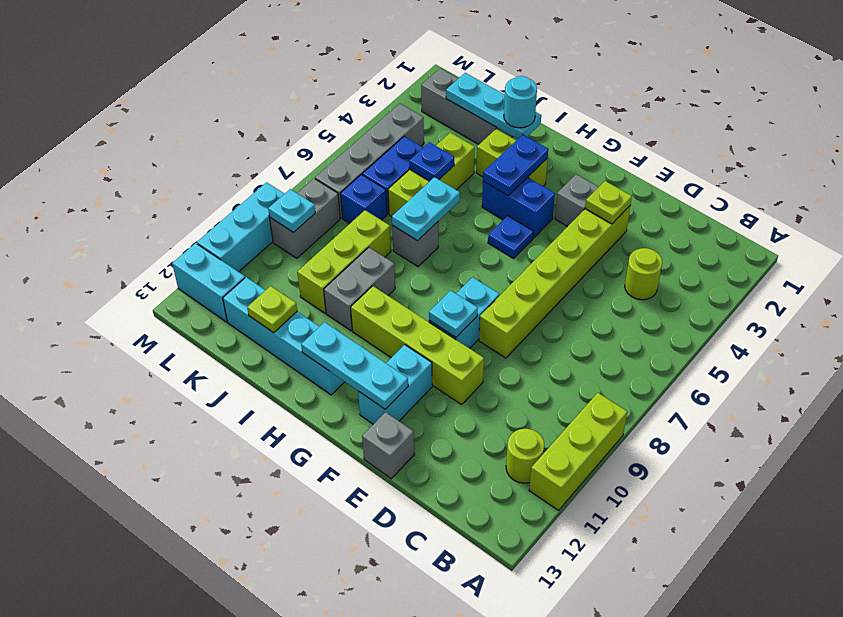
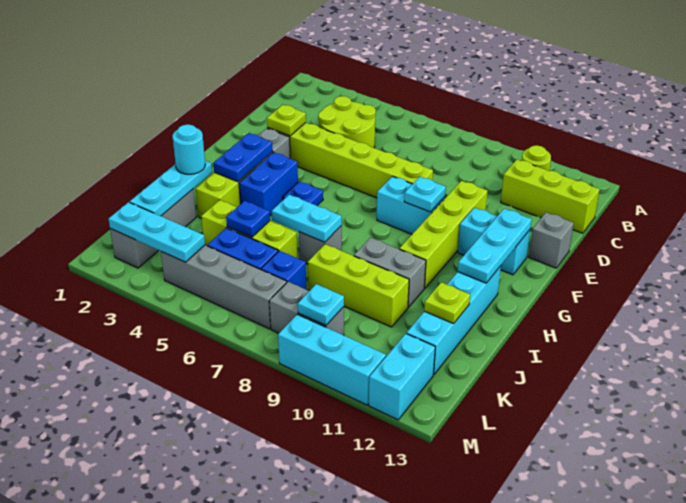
lime 1x3 brick [529,393,627,510] -> lime 1x3 brick moved to [501,160,600,233]
lime 1x1 round brick [625,248,662,300] -> lime 2x2 round brick [318,96,376,148]
blue 1x2 plate [483,135,548,195] -> blue 1x2 plate turned to [213,133,273,182]
none -> cyan 1x3 plate [109,202,205,262]

